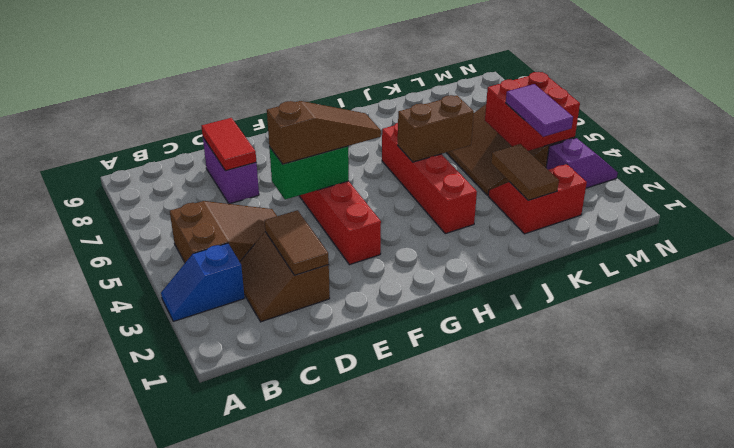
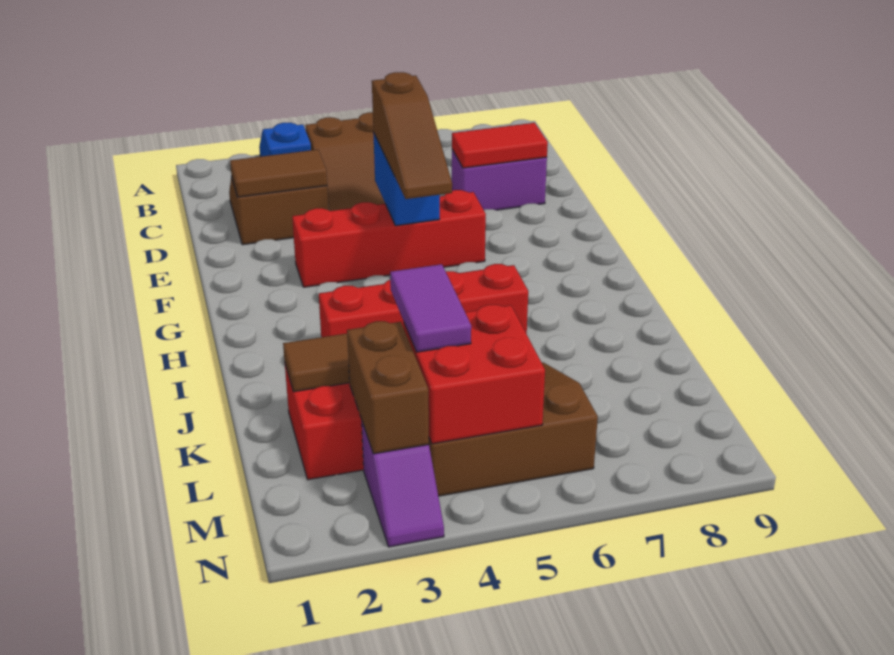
green 1x2 brick [269,146,349,200] -> blue 1x2 brick [373,132,440,226]
brown 1x2 brick [398,95,474,162] -> brown 1x2 brick moved to [347,321,429,454]
purple 1x2 tile [506,84,573,137] -> purple 1x2 tile turned to [390,264,471,352]

